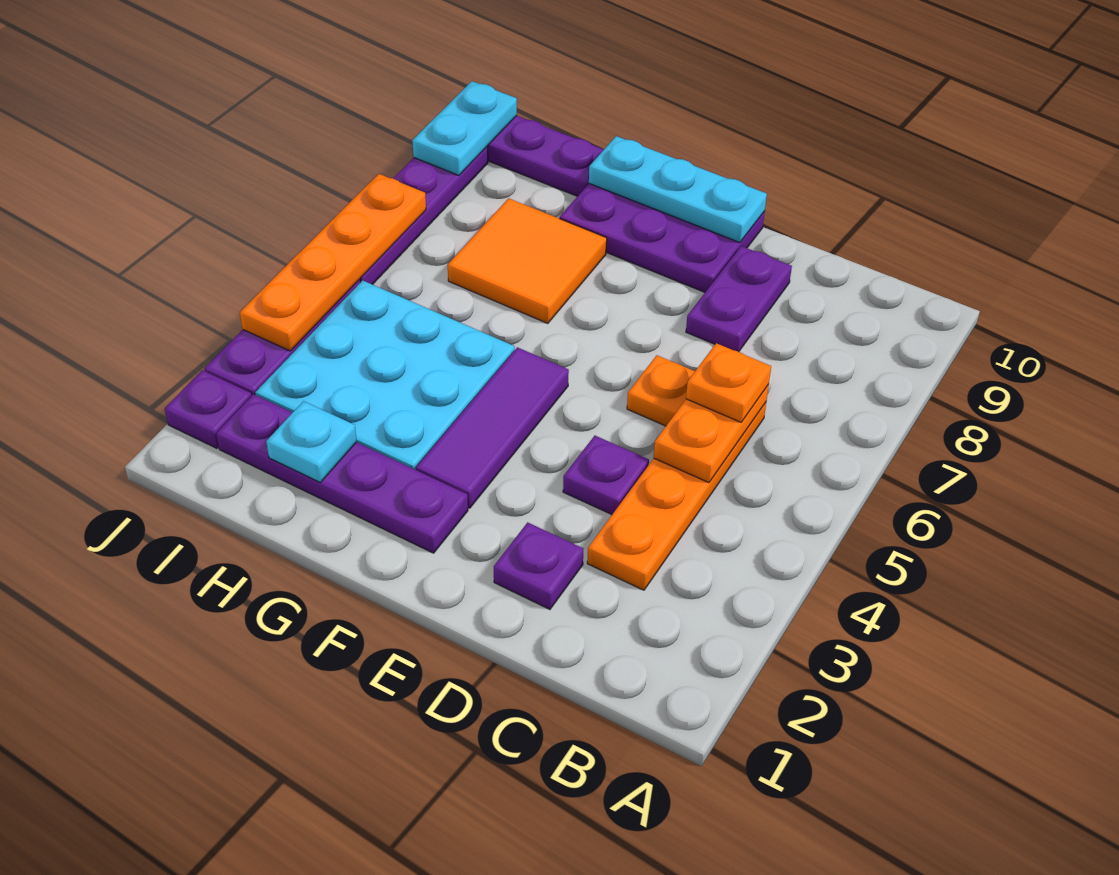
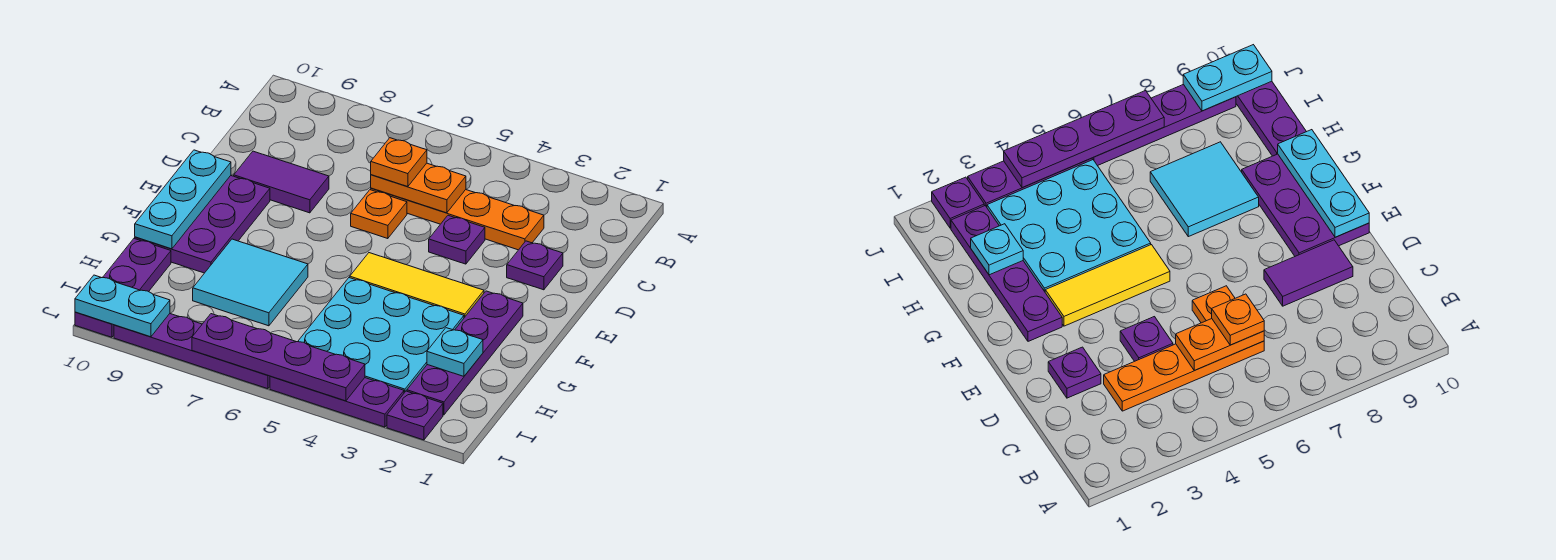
purple 1x2 plate [686,246,792,352] -> purple 1x2 tile [234,151,329,213]
purple 1x3 tile [416,347,569,508] -> yellow 1x3 tile [350,253,484,318]
orange 2x2 tile [448,198,607,324] -> cyan 2x2 tile [193,239,308,326]
orange 1x4 plate [240,174,426,351] -> purple 1x4 plate [192,314,365,401]

